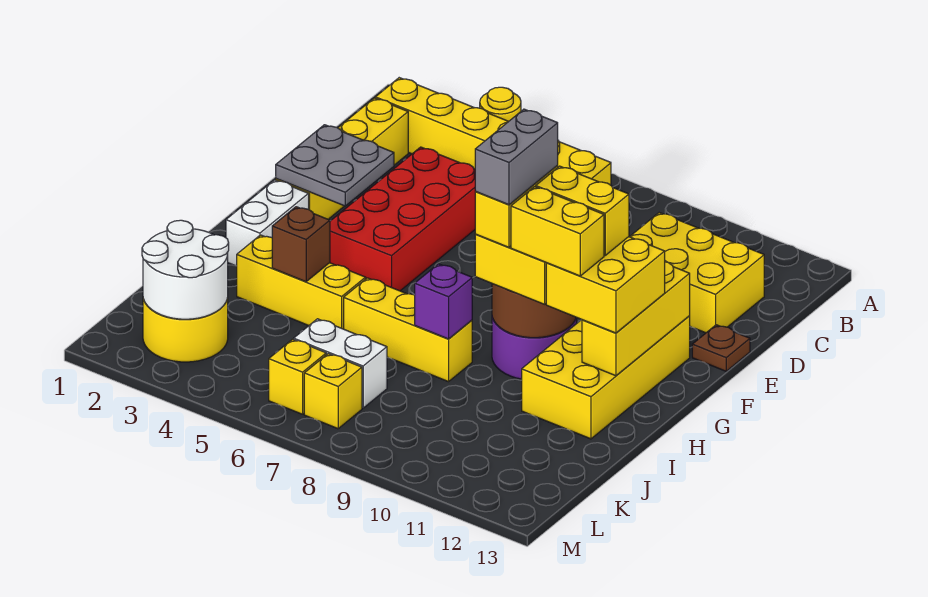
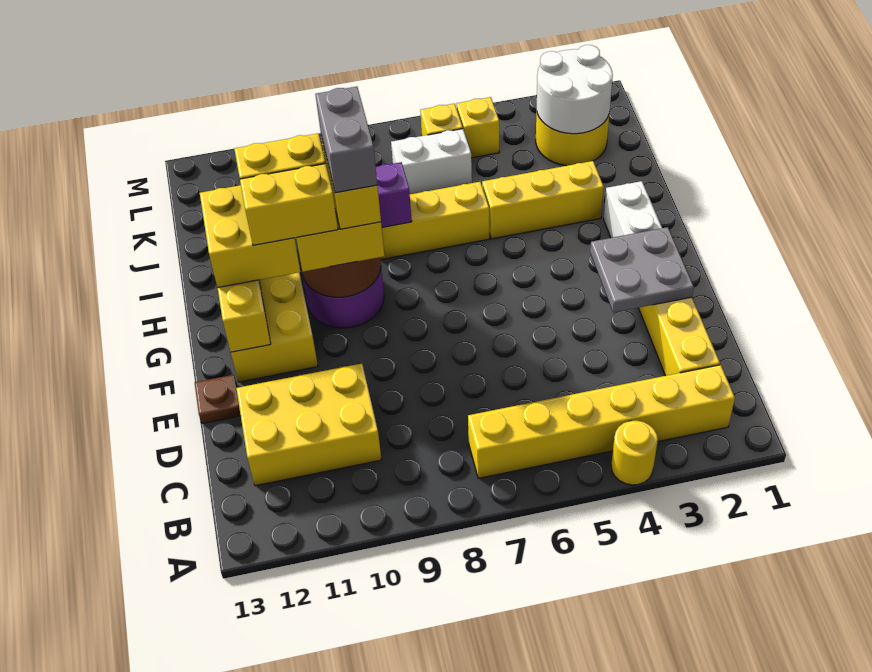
red 2x4 brick [330,147,475,291] -> none
brown 1x1 brick [272,207,330,282] -> none
yellow 1x1 brick [304,354,362,429] -> yellow 1x1 brick moved to [457,97,499,158]

